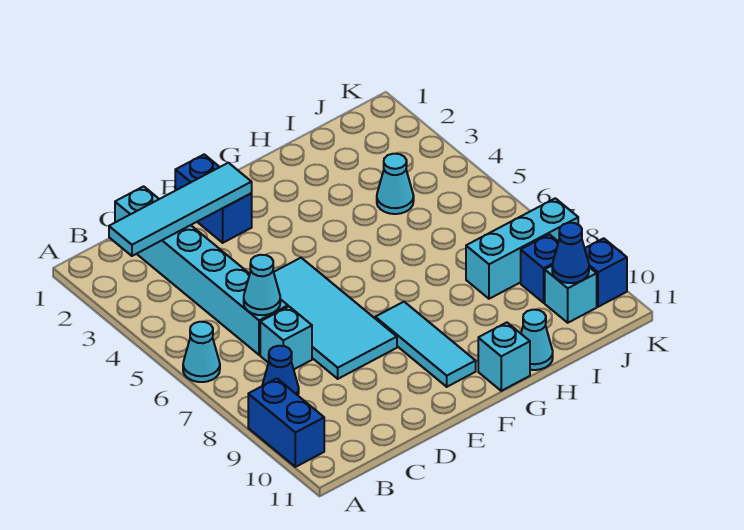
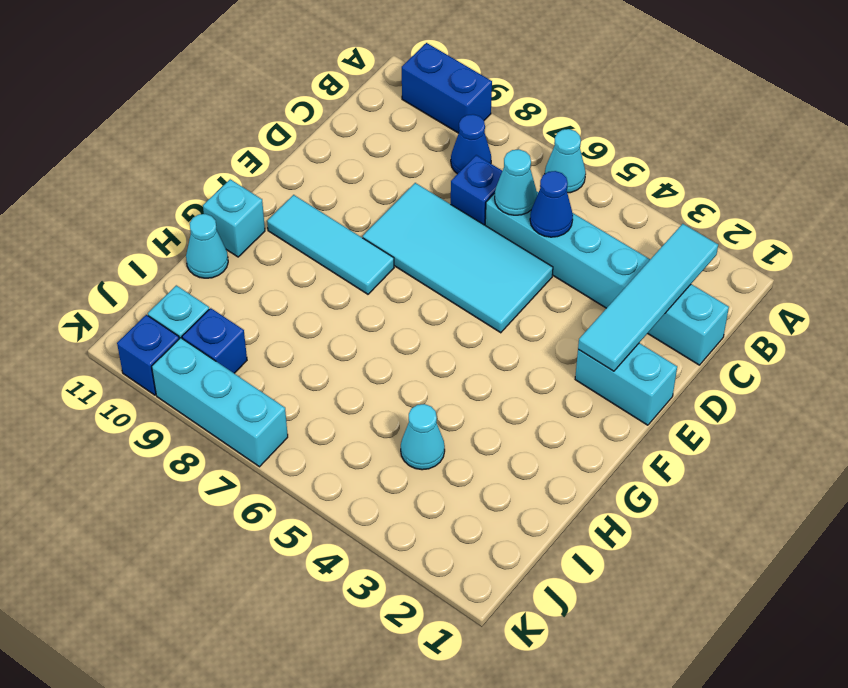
cyan 1x1 brick [260,307,312,369] -> blue 1x1 brick [451,155,502,225]
blue 1x2 brick [175,154,252,243] -> cyan 1x2 brick [575,343,677,425]
cyan 1x3 brick [466,198,578,299] -> cyan 1x3 brick turned to [152,338,288,467]
blue 1x1 cone [552,223,589,283] -> blue 1x1 cone moved to [530,171,573,237]

